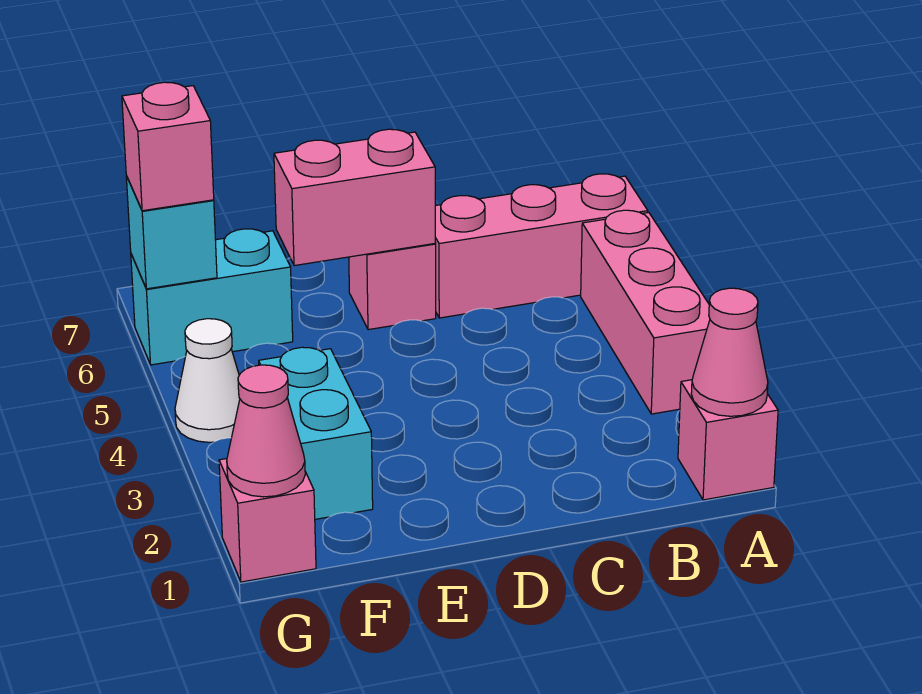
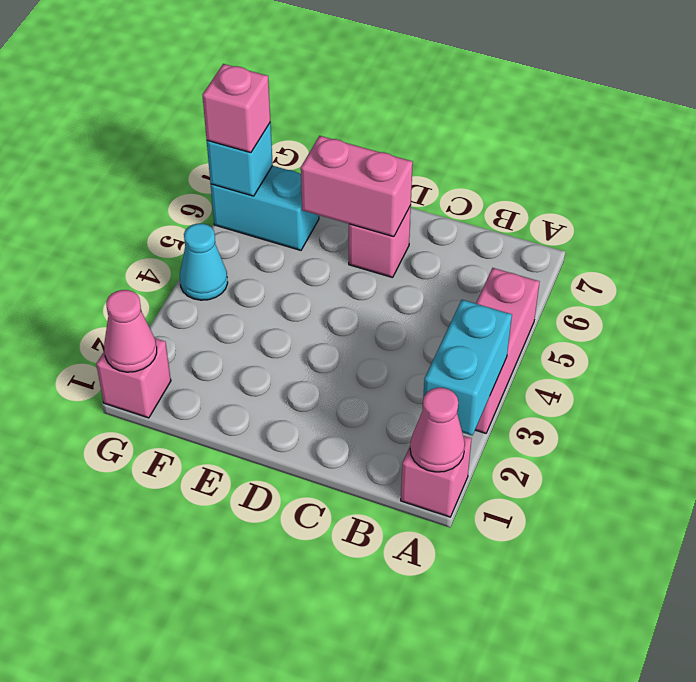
pink 1x3 brick [435,174,648,318] -> none
cyan 1x2 brick [259,347,373,519] -> cyan 1x2 brick moved to [423,300,512,435]
white 1x1 cone [175,319,240,442] -> cyan 1x1 cone [180,224,228,300]

